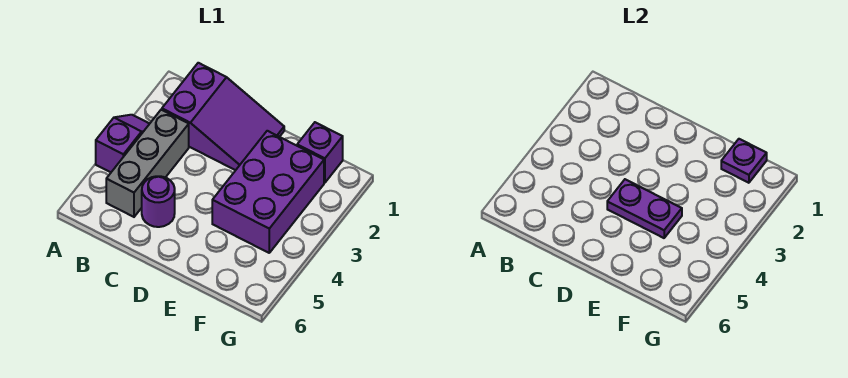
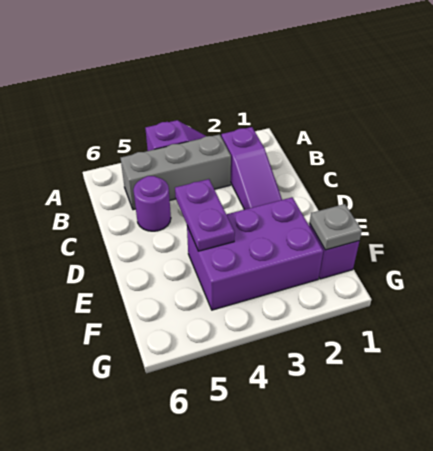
purple 2x3 slope [162,63,284,170] -> purple 1x3 slope [221,127,282,210]
purple 1x1 plate [721,139,767,183] -> grey 1x1 plate [310,204,362,250]

